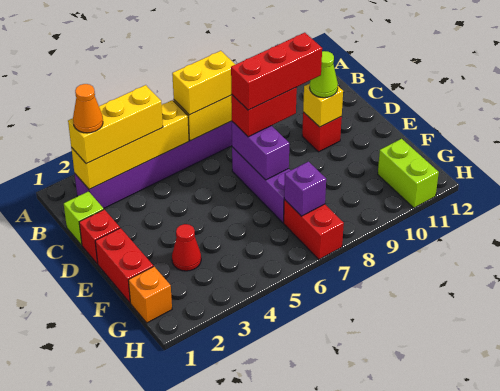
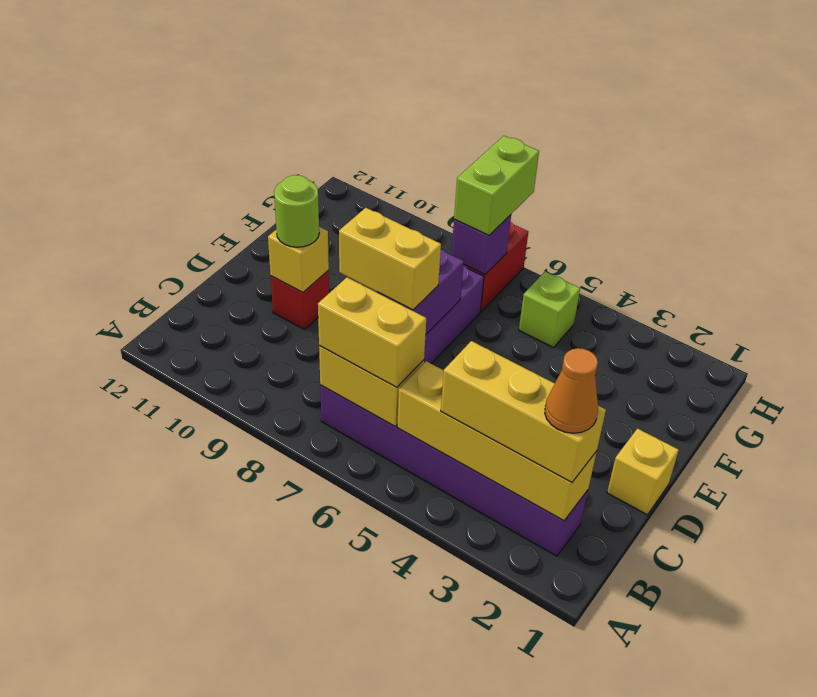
lime 1x1 brick [64,191,104,245] -> lime 1x1 brick moved to [519,272,580,348]
red 1x1 brick [79,209,120,264] -> yellow 1x1 brick [607,429,679,515]
red 1x2 brick [231,87,297,137] -> yellow 1x2 brick [339,208,441,310]
red 1x3 brick [231,33,322,110] -> none
lime 1x1 cone [310,51,338,98] -> lime 1x1 round brick [274,175,319,247]
red 1x2 brick [95,228,153,303] -> none
red 1x1 cone [172,224,201,271] -> none
orange 1x1 brick [128,266,172,323] -> none
lime 1x2 brick [378,139,439,208] -> lime 1x2 brick moved to [454,136,539,235]

